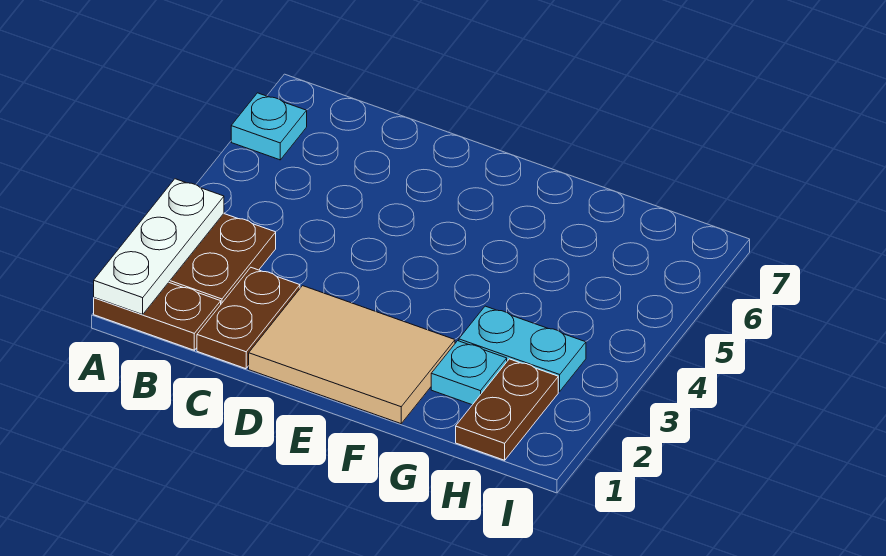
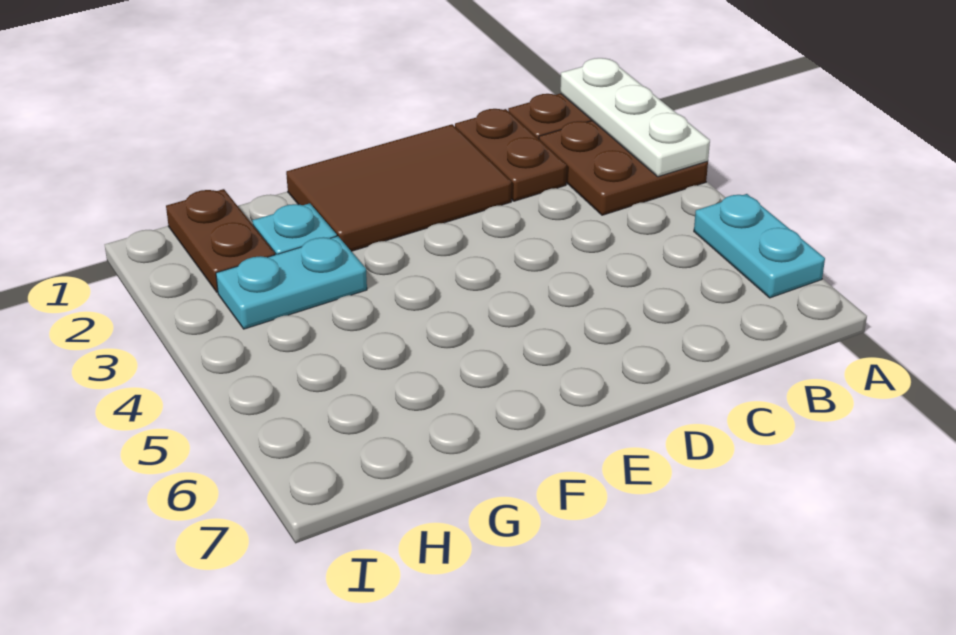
cyan 1x1 plate [231,93,307,160] -> cyan 1x2 plate [694,194,825,298]
tan 2x3 tile [249,286,455,424] -> brown 2x3 tile [286,124,512,251]

